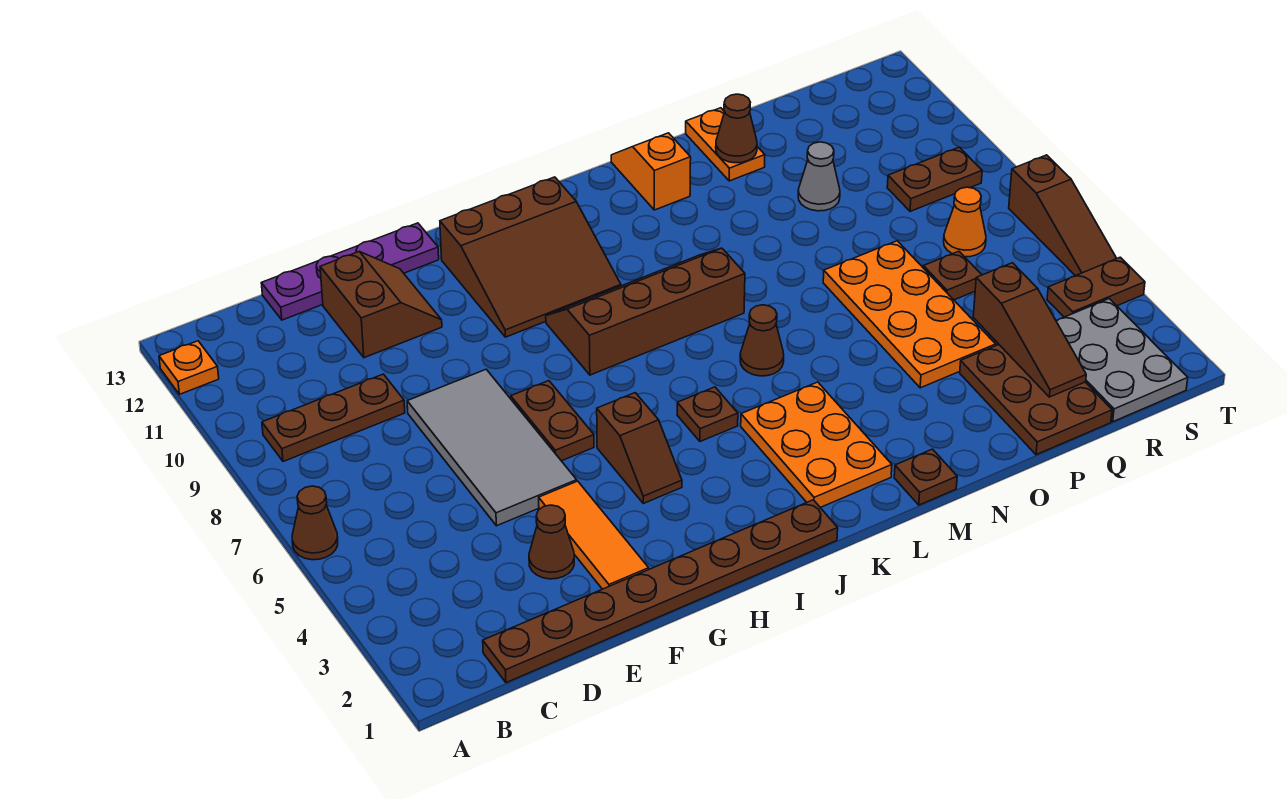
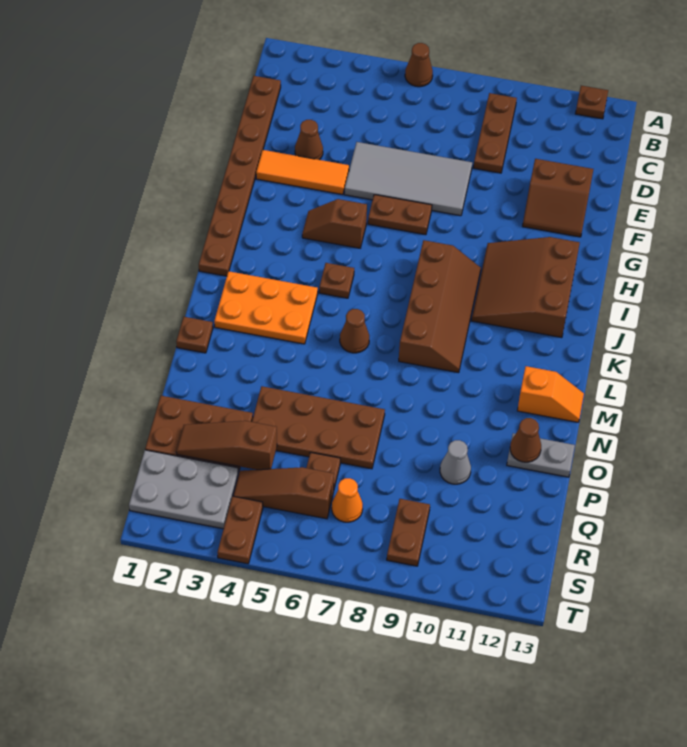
orange 1x1 plate [159,341,219,394] -> brown 1x1 plate [576,86,608,119]
purple 1x4 plate [261,223,439,320] -> none
orange 2x4 plate [823,241,996,388] -> brown 2x4 plate [252,386,385,469]
orange 1x2 plate [686,108,765,181] -> grey 1x2 plate [507,433,575,477]
brown 1x3 slope [1009,155,1117,276] -> brown 1x3 slope moved to [233,467,334,519]

